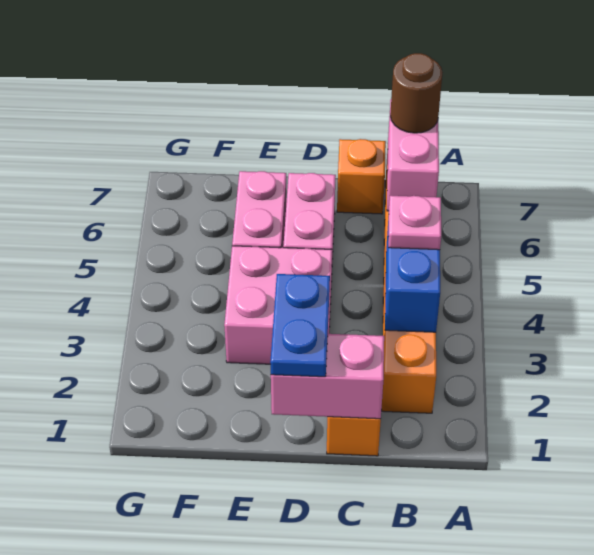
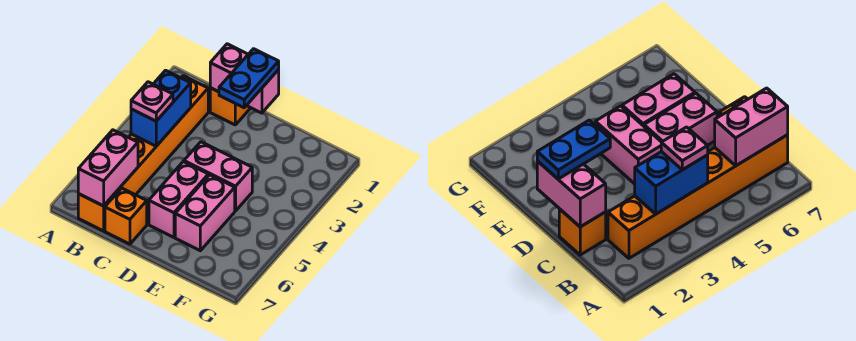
brown 1x1 round brick [390,53,443,133] -> none
pink 2x2 brick [224,246,332,364] -> pink 1x2 brick [184,142,252,211]

